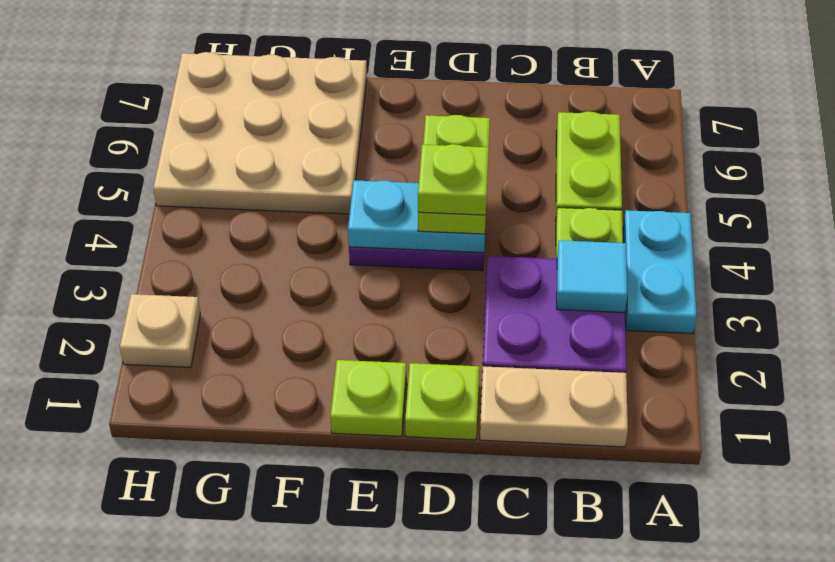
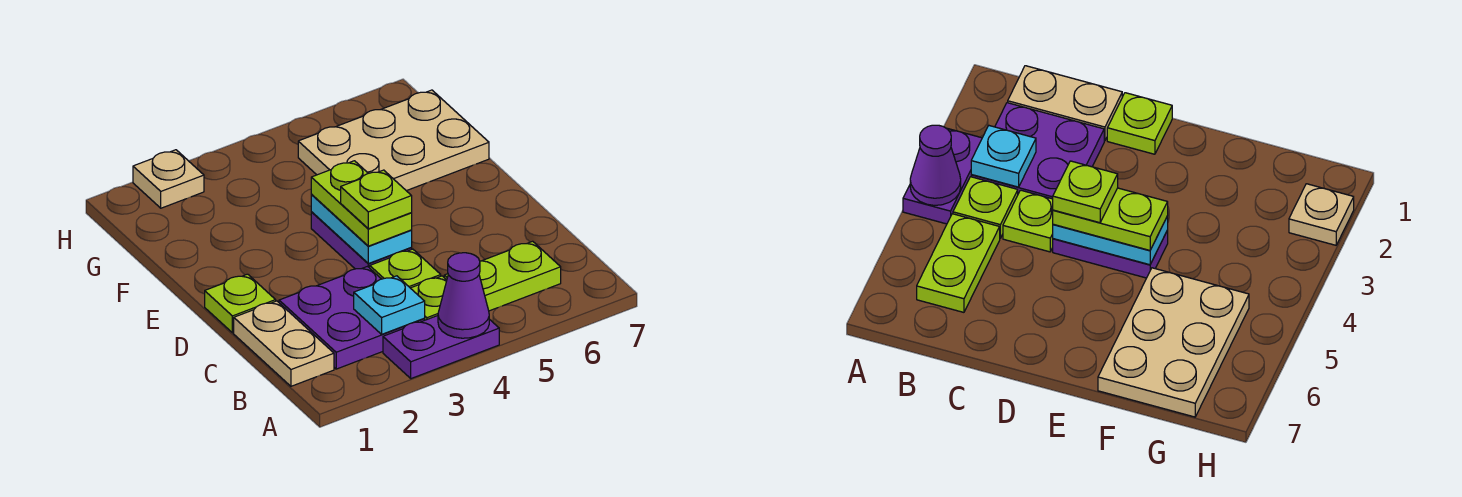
cyan 1x2 plate [623,210,697,334] -> purple 1x2 plate [383,316,499,379]
none -> purple 1x1 cone [438,253,489,338]
cyan 1x1 tile [557,240,627,313] -> cyan 1x1 plate [354,276,425,334]
lime 1x2 plate [418,115,490,234] -> lime 1x2 plate turned to [311,161,412,246]
lime 1x1 plate [330,360,406,437] -> lime 1x1 plate moved to [370,249,441,288]
tan 3x3 plate [153,52,367,214] -> tan 2x3 plate [298,90,489,191]

